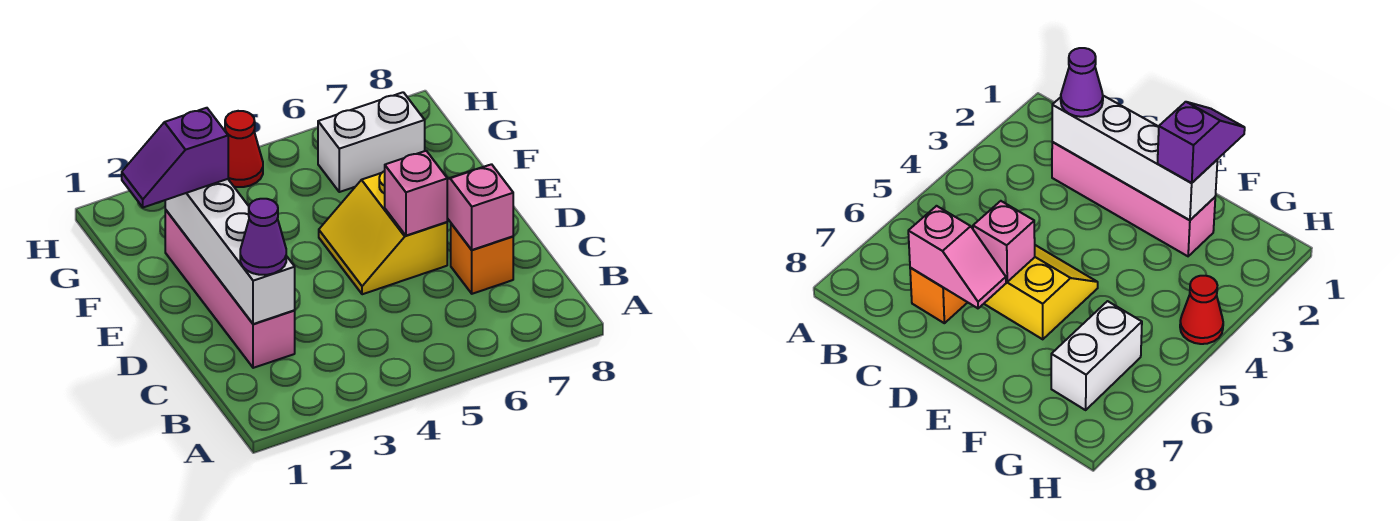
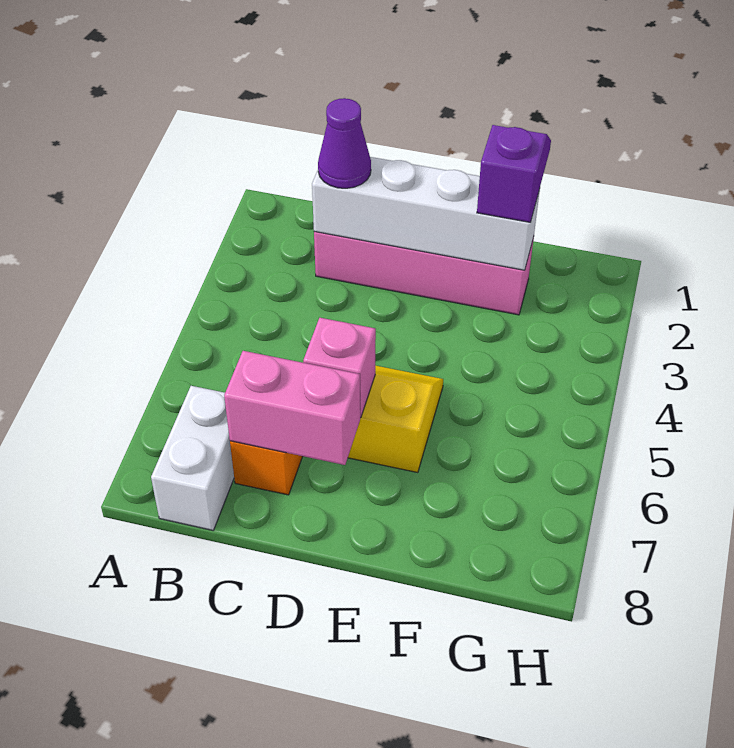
pink 1x2 slope [447,164,513,250] -> pink 1x2 brick [224,351,360,465]
white 1x2 brick [318,92,425,192] -> white 1x2 brick moved to [151,386,234,530]
red 1x1 cone [225,111,263,187] -> none

